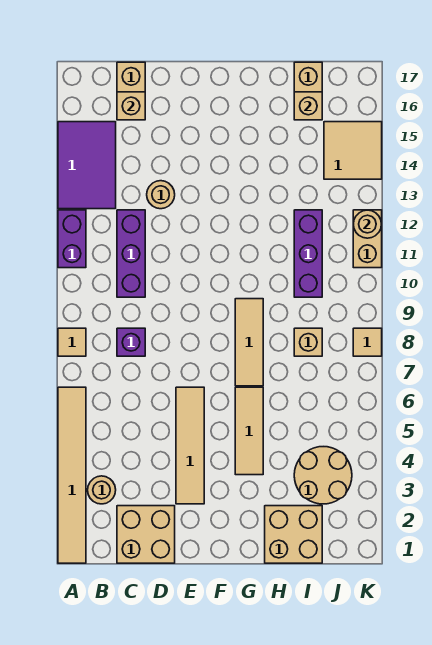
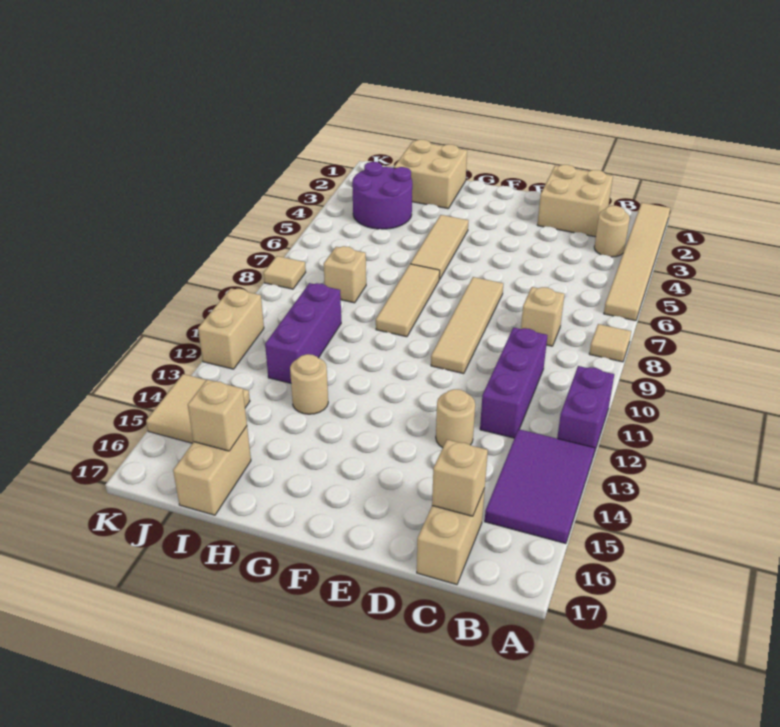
purple 1x1 brick [117,328,145,356] -> tan 1x1 brick [521,287,564,346]
tan 1x4 tile [176,387,204,504] -> tan 1x4 tile moved to [431,277,503,374]
tan 2x2 round brick [294,447,352,504] -> purple 2x2 round brick [352,162,412,229]
tan 1x1 round brick [353,210,382,238] -> tan 1x1 round brick moved to [290,354,328,414]

